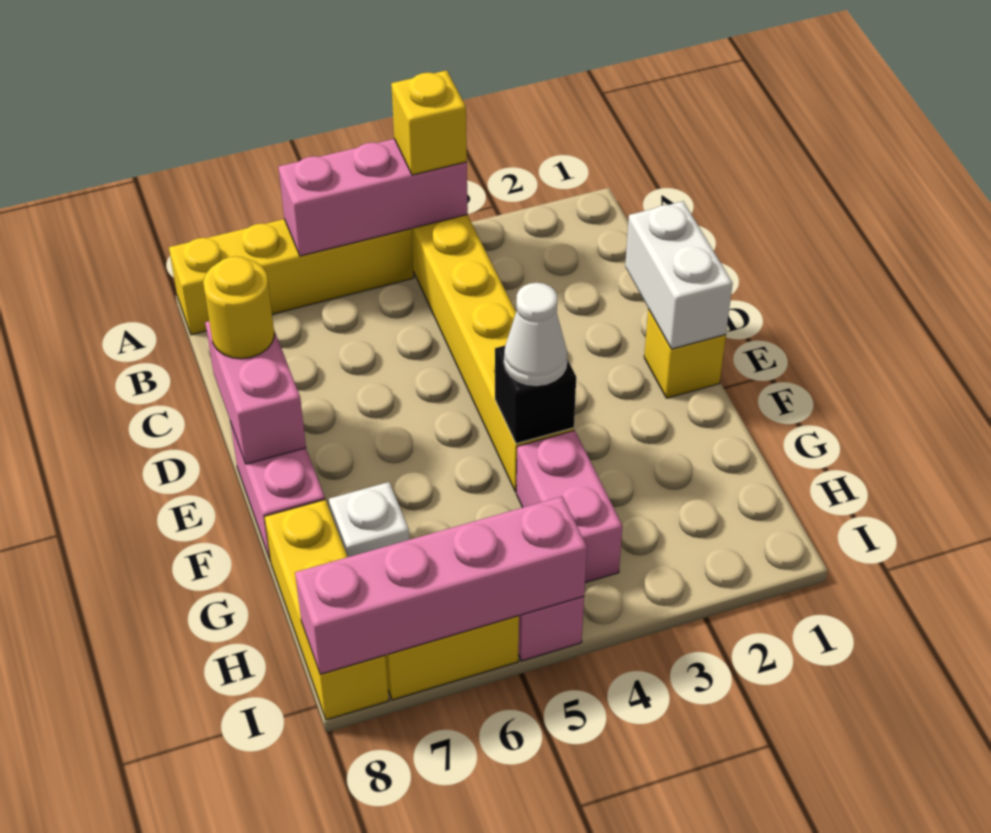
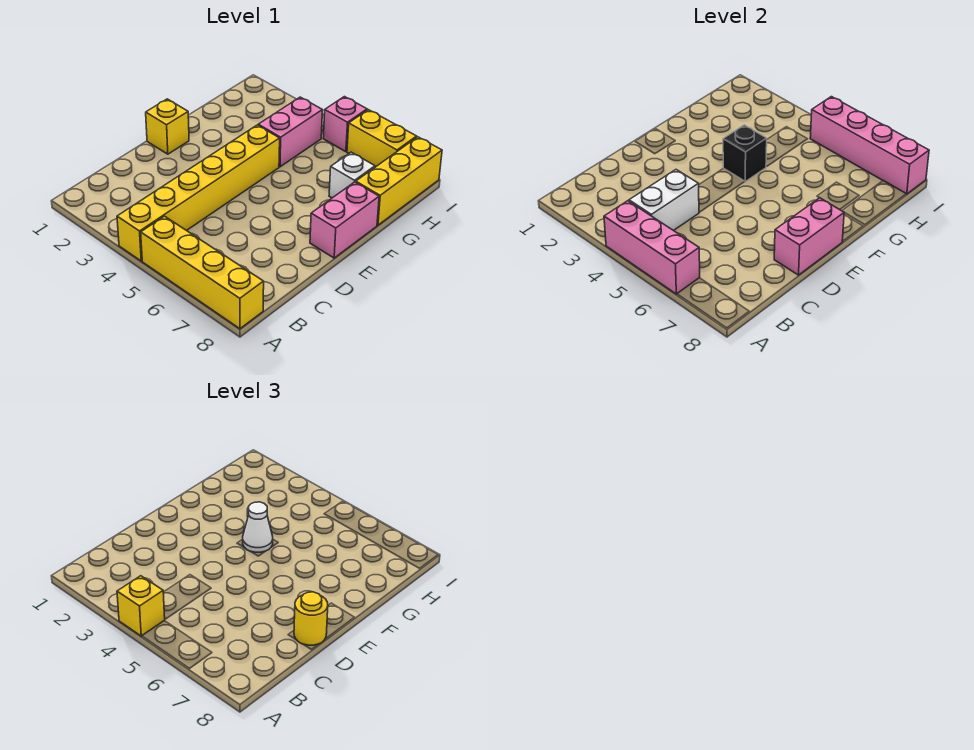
white 1x2 brick [625,201,733,349] -> white 1x2 brick moved to [629,170,699,231]

